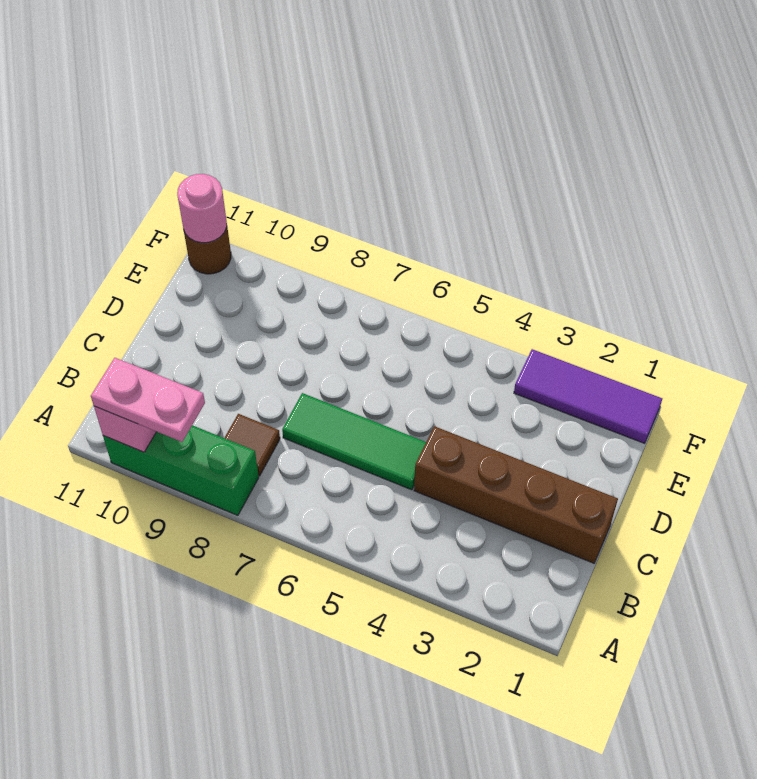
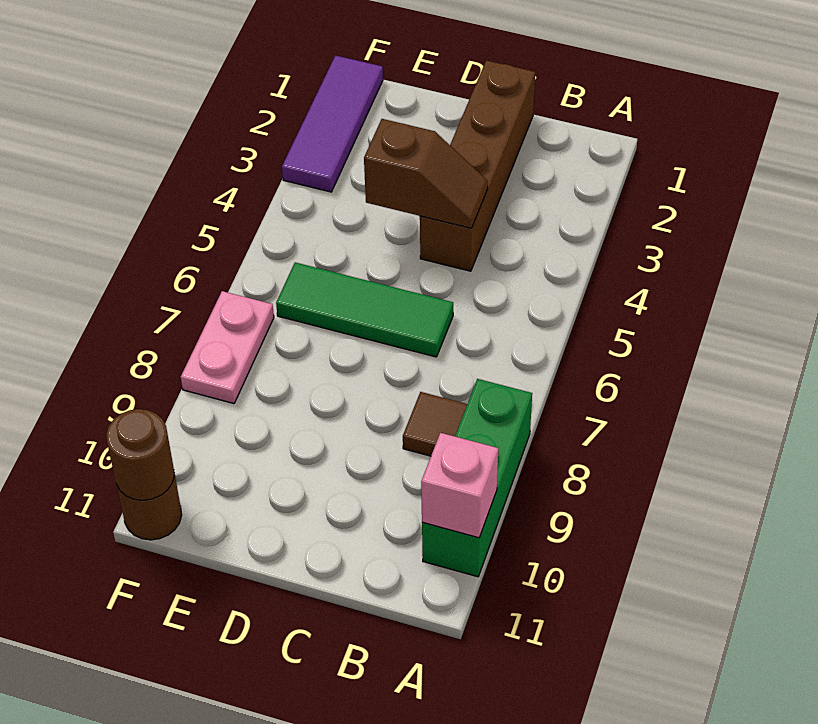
pink 1x2 plate [91,358,205,442] -> pink 1x2 plate moved to [181,291,274,404]
none -> brown 1x2 slope [364,119,488,228]
green 1x3 tile [282,393,426,490] -> green 1x3 tile turned to [276,262,453,357]
pink 1x1 round brick [177,174,227,243] -> brown 1x1 round brick [106,409,174,500]

